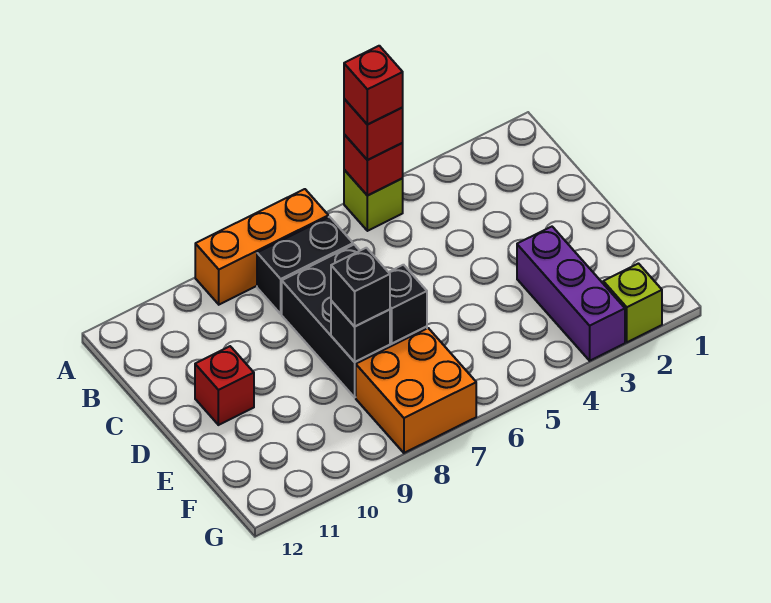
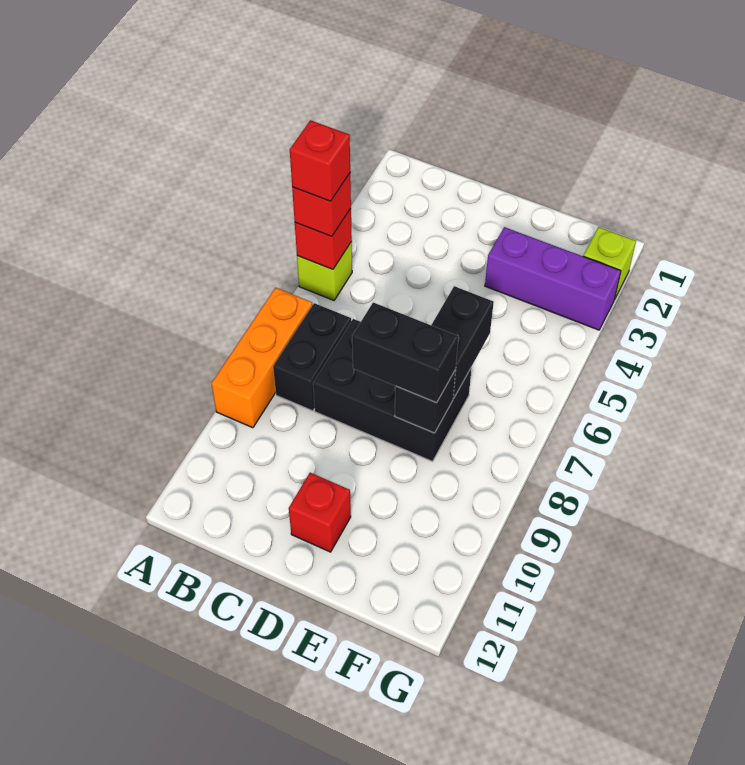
black 1x1 brick [389,265,427,343] -> black 1x2 brick [432,286,494,398]
black 1x1 brick [331,248,390,327] -> black 1x2 brick [352,302,458,403]
orange 2x2 brick [356,328,476,453] -> none

